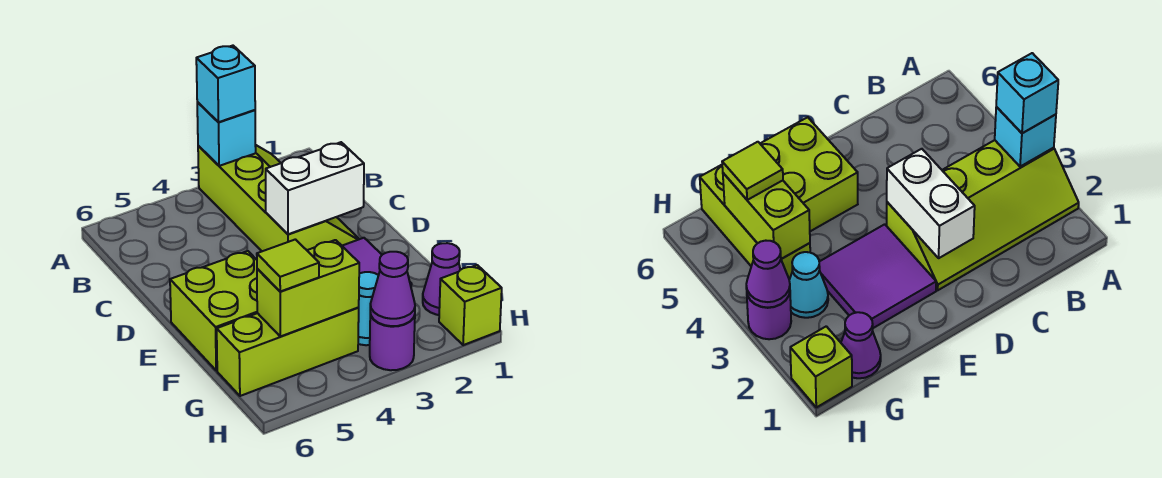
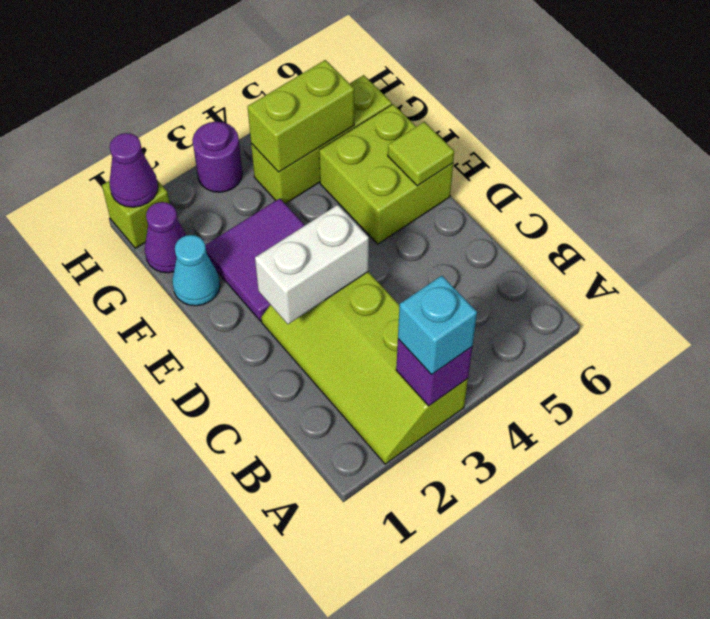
cyan 1x1 brick [197,102,256,166] -> purple 1x1 brick [396,339,472,406]
cyan 1x1 cone [358,272,379,345] -> cyan 1x1 cone moved to [172,235,220,306]
lime 1x1 tile [257,239,319,291] -> lime 1x1 tile moved to [388,122,454,186]
purple 1x1 cone [370,252,415,326] -> purple 1x1 cone moved to [109,133,158,207]

